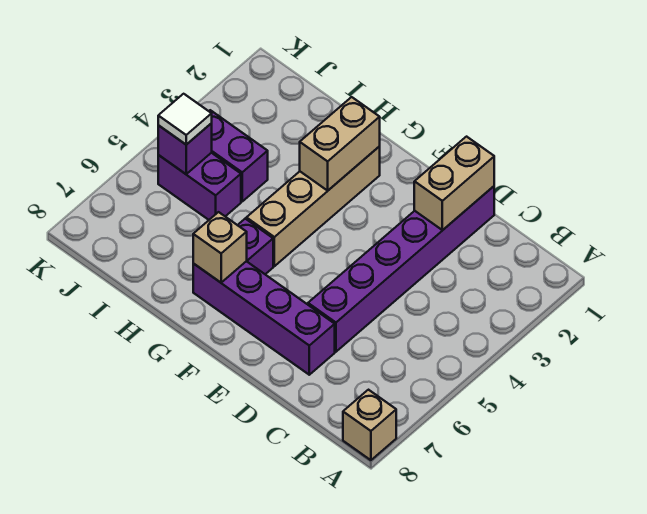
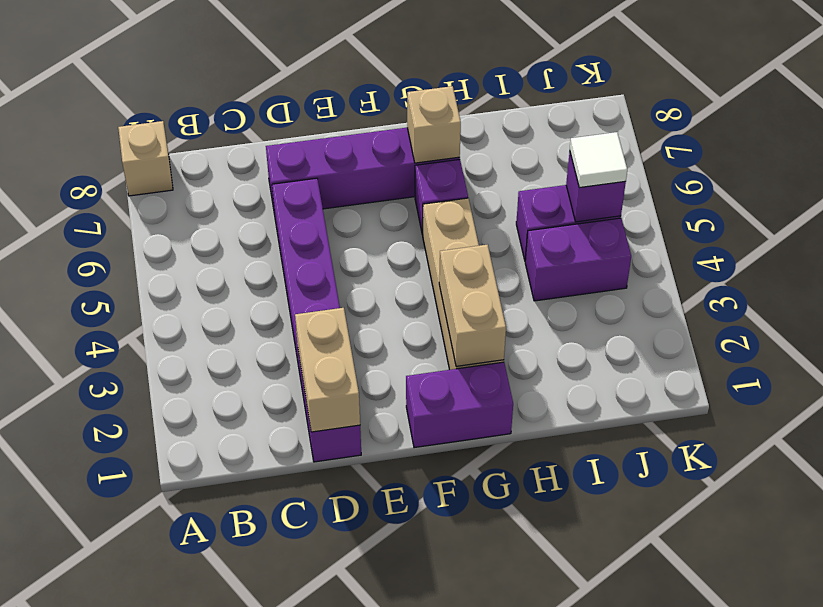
none -> purple 1x2 brick [406,362,513,448]

